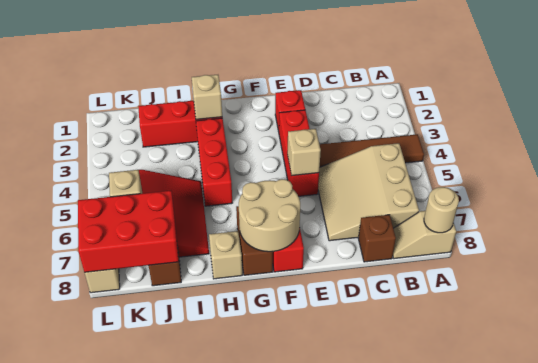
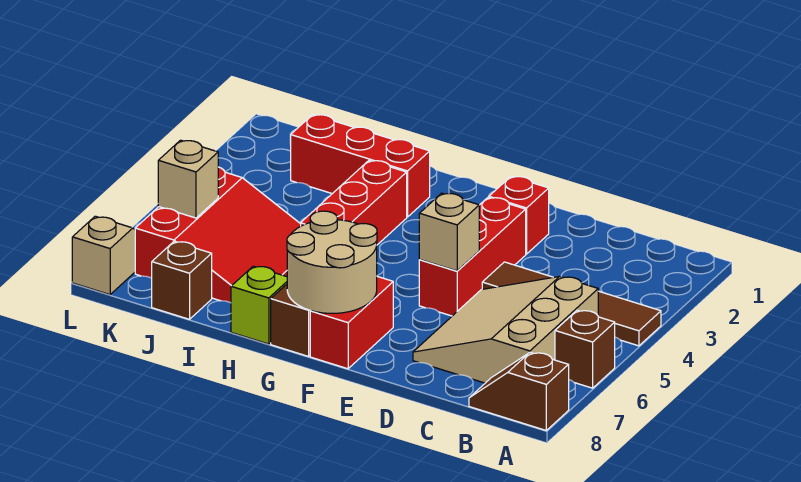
tan 1x2 slope [393,211,456,259] -> brown 1x2 slope [469,353,569,430]
tan 1x1 round brick [424,187,459,233] -> none
brown 1x1 brick [358,215,396,262] -> brown 1x1 brick moved to [555,310,615,388]
tan 1x1 brick [192,75,222,119] -> none
tan 1x1 brick [209,231,242,279] -> lime 1x1 brick [231,266,287,344]
red 2x3 brick [78,191,179,272] -> none

